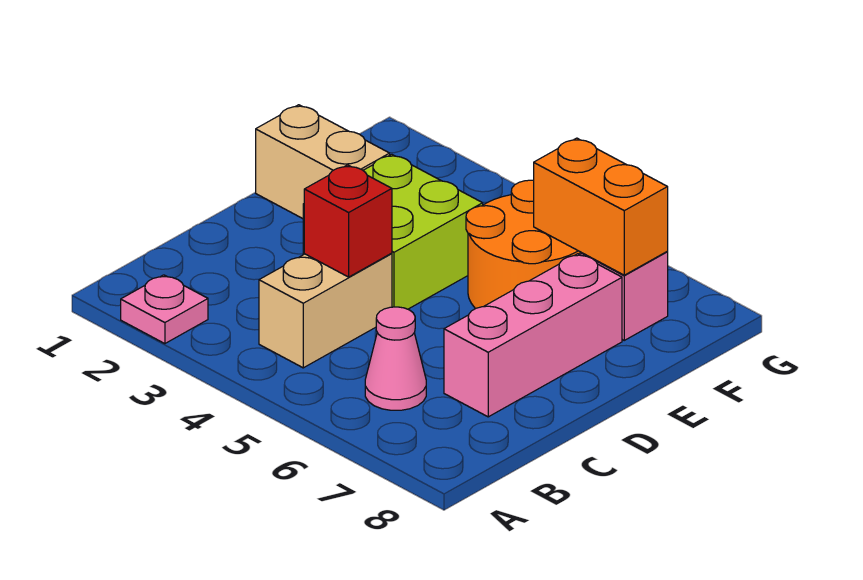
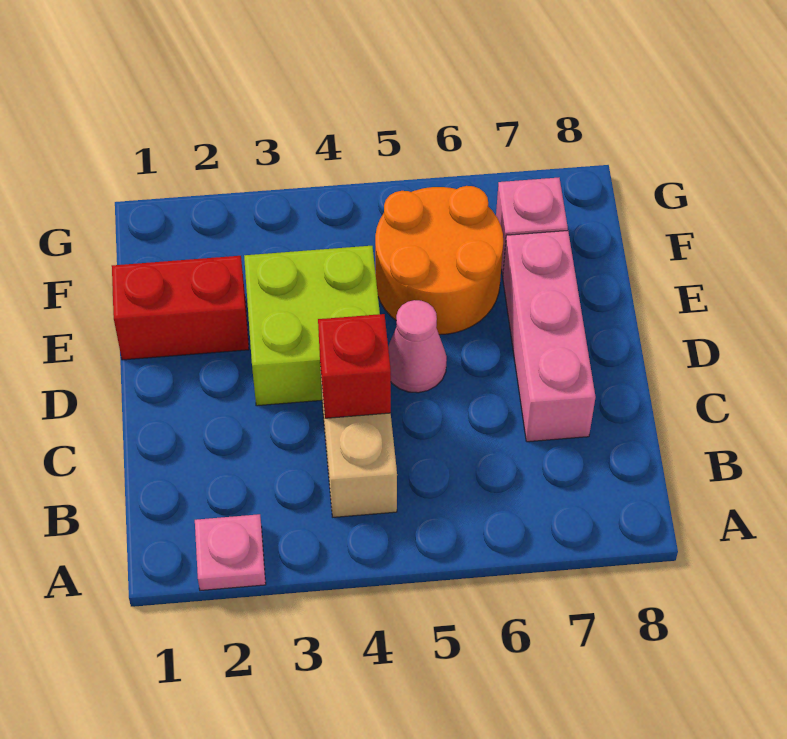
pink 1x1 cone [365,307,426,410] -> pink 1x1 cone moved to [388,300,447,393]
tan 1x2 brick [256,105,390,219] -> red 1x2 brick [112,256,249,360]
orange 1x2 brick [534,138,668,275] -> none

